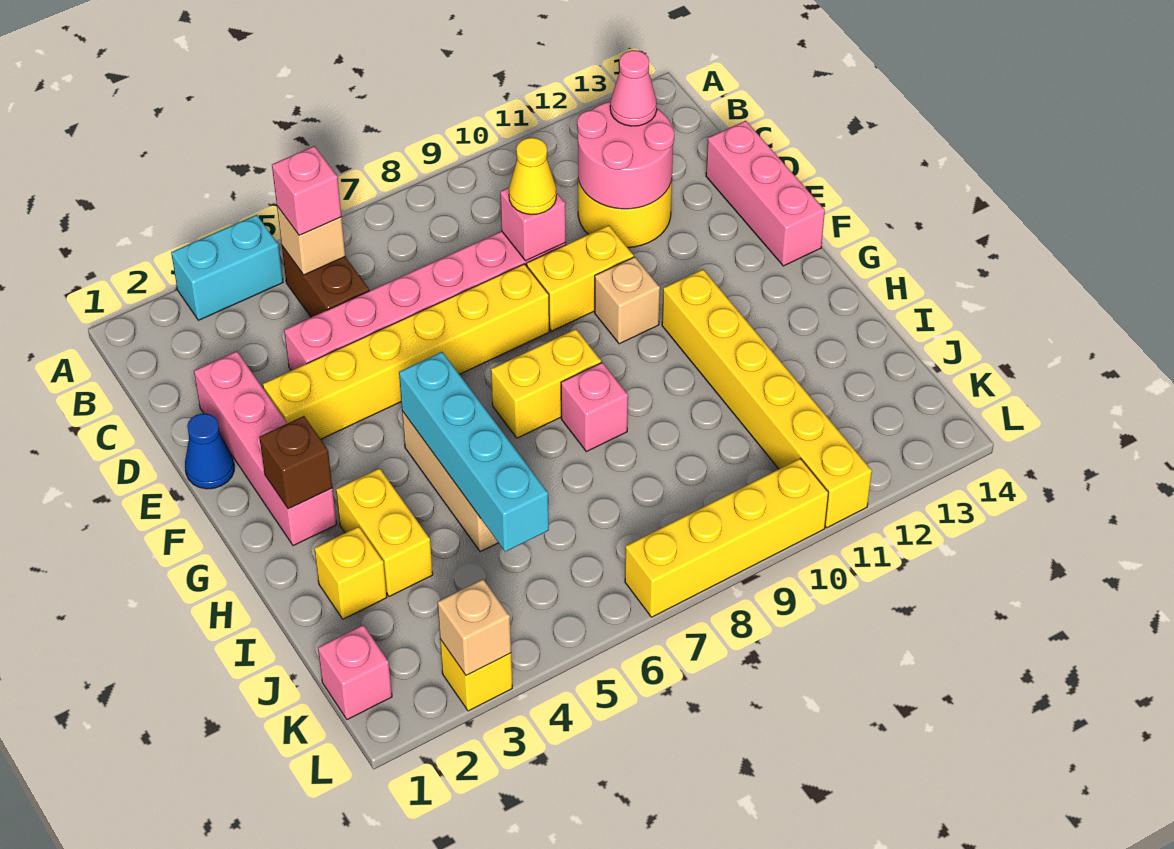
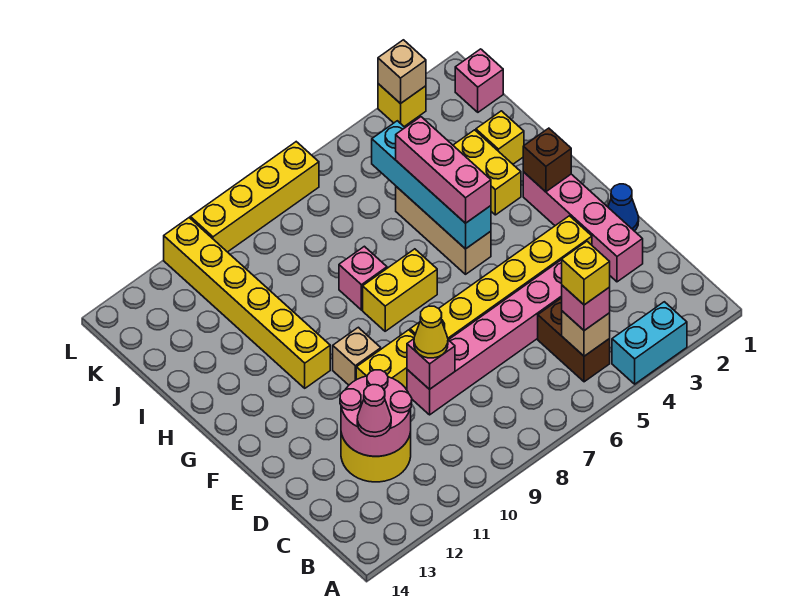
none -> yellow 1x1 brick [562,241,610,305]
pink 1x3 brick [706,121,825,266] -> pink 1x3 brick moved to [396,117,491,223]

